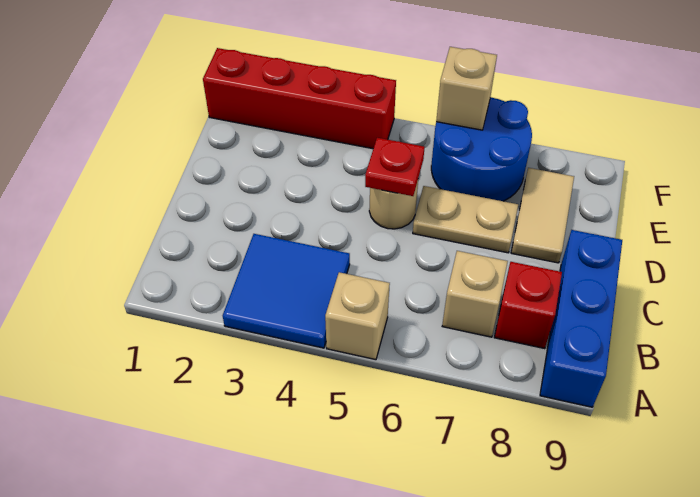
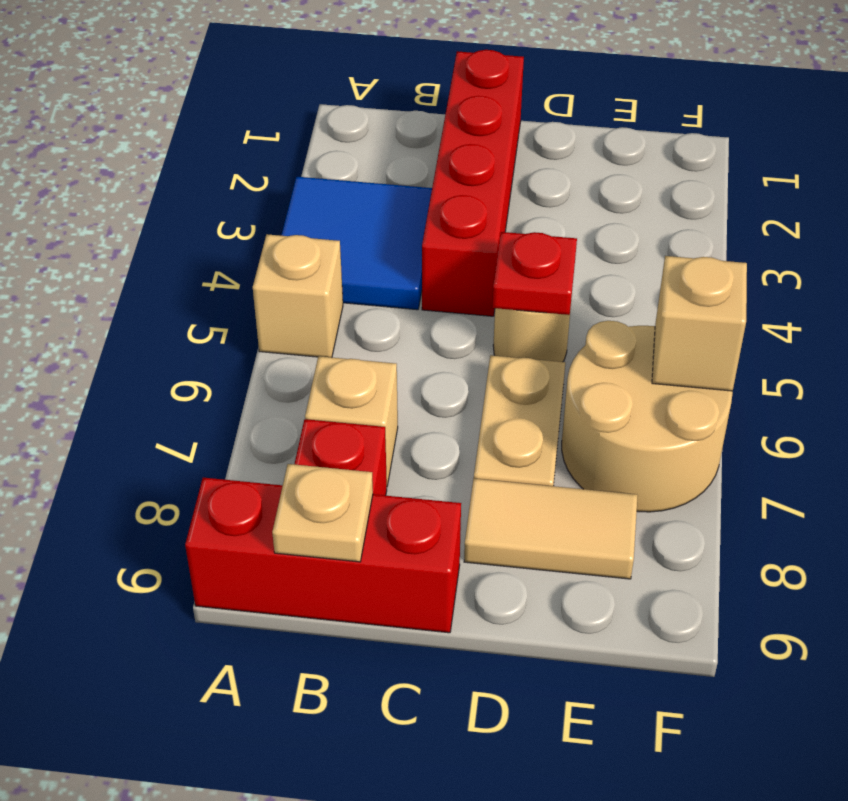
blue 1x3 brick [540,230,622,407] -> red 1x3 brick [185,478,461,633]
none -> tan 1x1 plate [272,464,373,562]
blue 2x2 round brick [431,97,532,201] -> tan 2x2 round brick [562,321,733,512]
red 1x4 brick [203,48,396,149] -> red 1x4 brick moved to [422,50,524,316]

